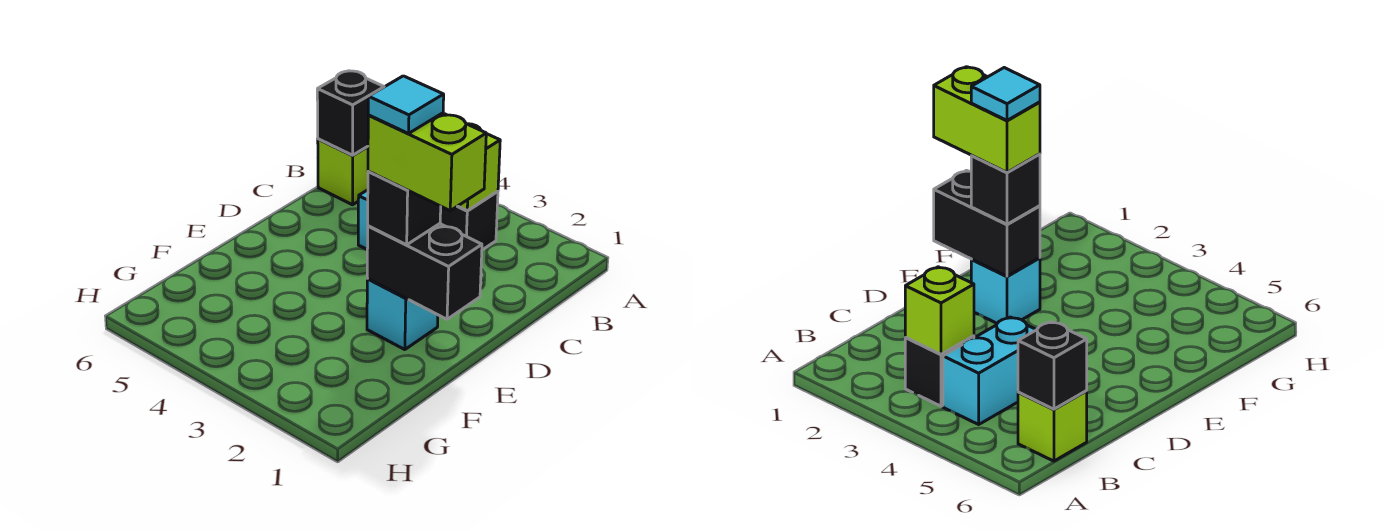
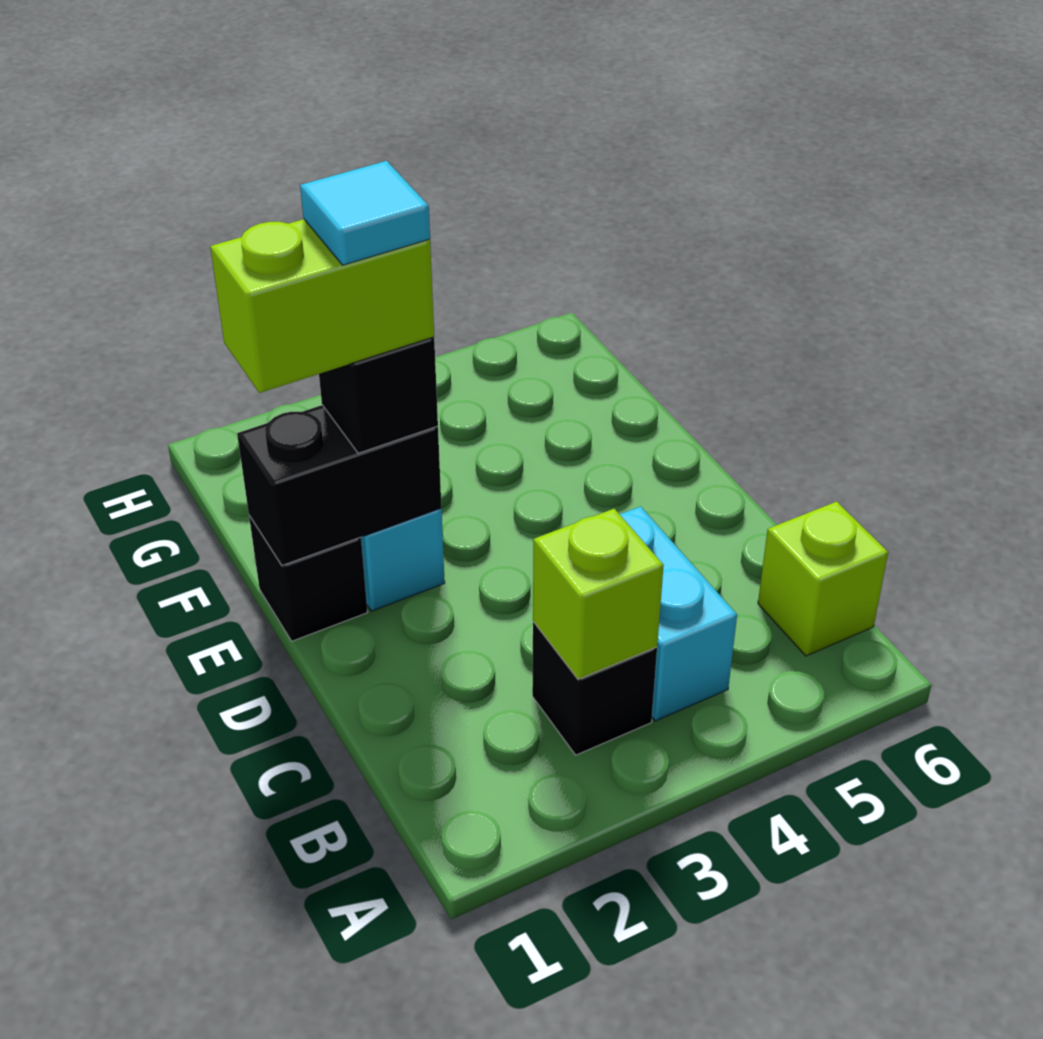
black 1x1 brick [317,71,384,155] -> black 1x1 brick moved to [249,516,368,641]

